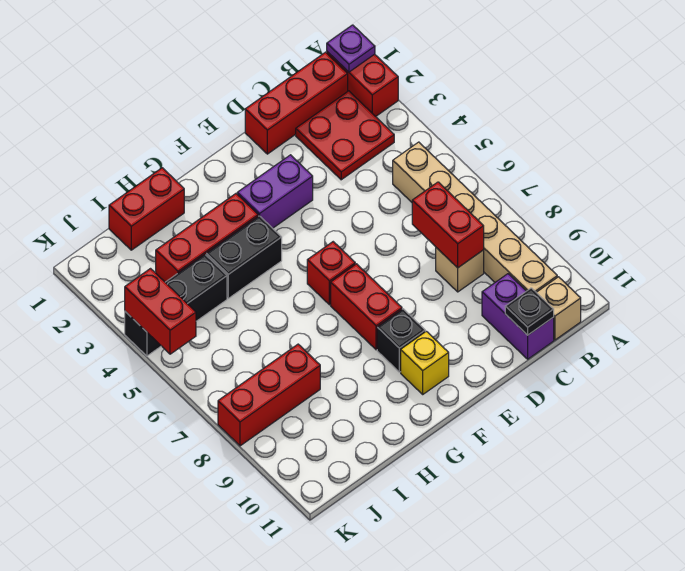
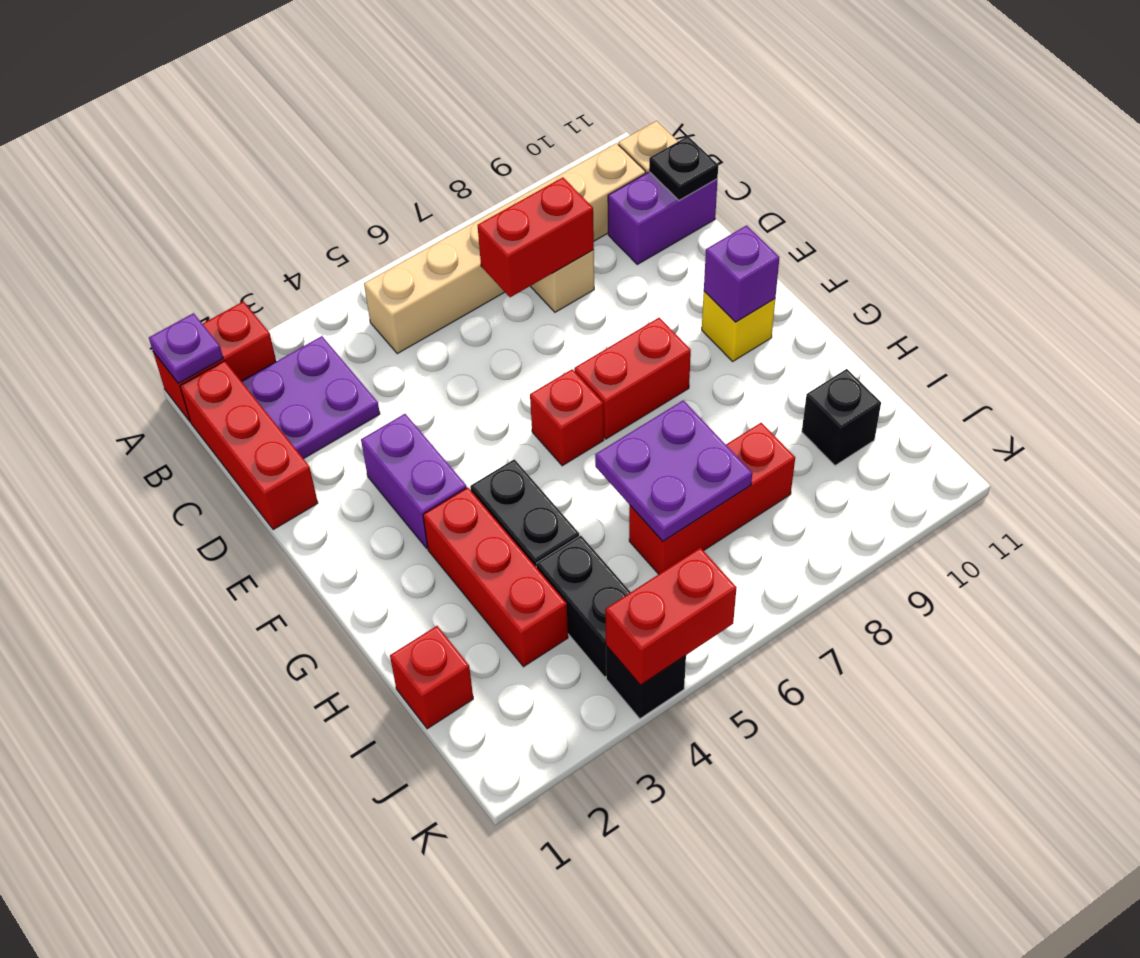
red 2x2 plate [296,91,394,180] -> purple 2x2 plate [241,336,380,459]
black 1x1 brick [377,309,425,372] -> black 1x1 brick moved to [802,369,881,466]
none -> purple 1x1 brick [704,225,779,322]
red 1x2 brick [109,168,184,250] -> red 1x1 brick [390,626,473,729]
none -> purple 2x2 plate [595,400,752,541]
red 1x3 brick [218,344,320,446] -> red 1x3 brick turned to [629,423,795,574]

